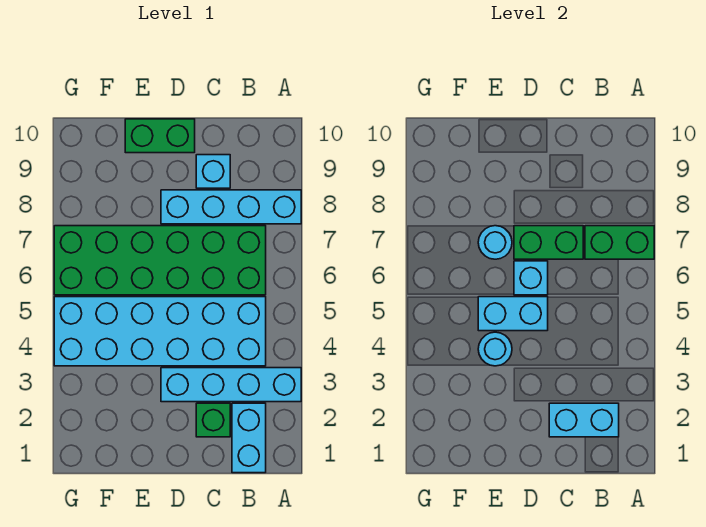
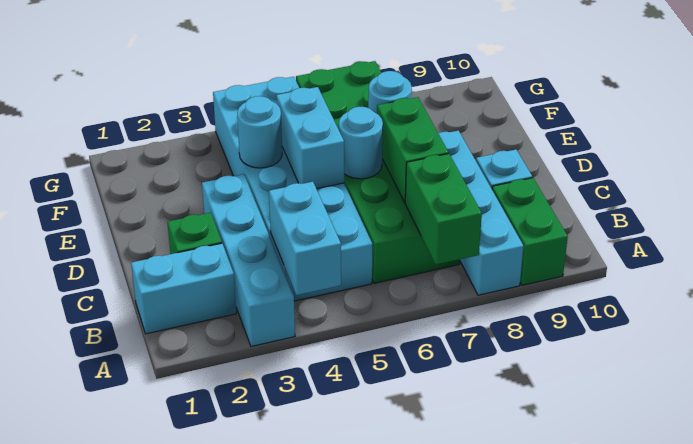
cyan 1x2 brick [549,403,619,437] -> cyan 1x2 brick moved to [269,182,341,295]
cyan 1x1 brick [514,261,548,295] -> cyan 1x1 round brick [339,107,383,179]
green 1x2 brick [125,119,195,153] -> green 1x2 brick moved to [492,178,568,285]

